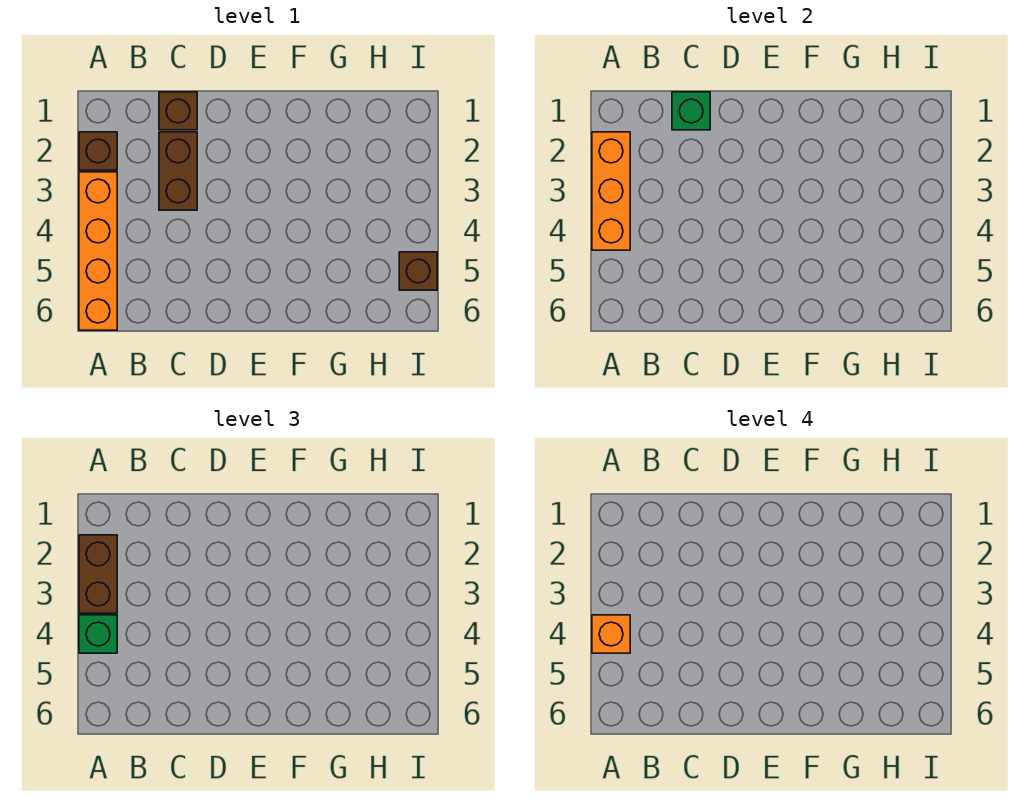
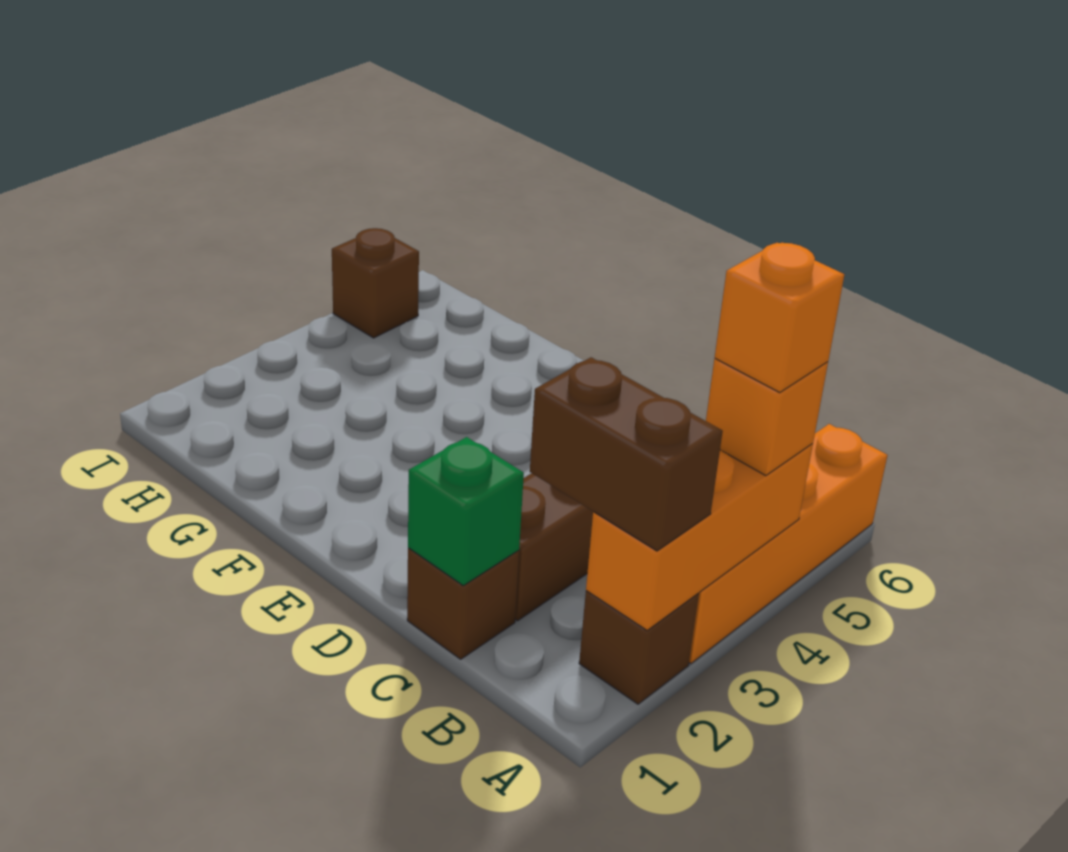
brown 1x2 brick [79,535,117,613] -> brown 1x2 brick turned to [530,357,723,551]
green 1x1 brick [79,615,117,653] -> orange 1x1 brick [706,359,828,476]

